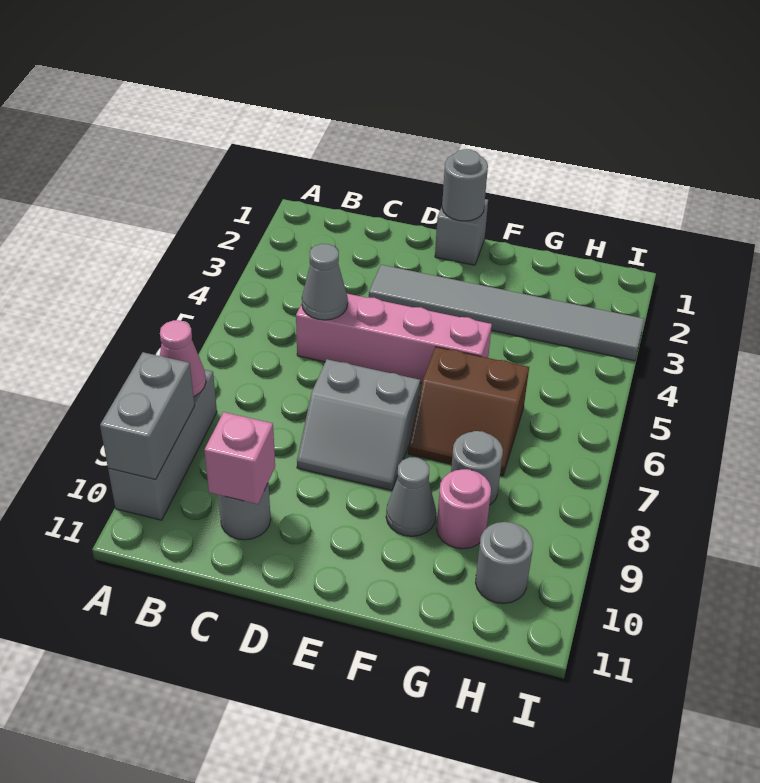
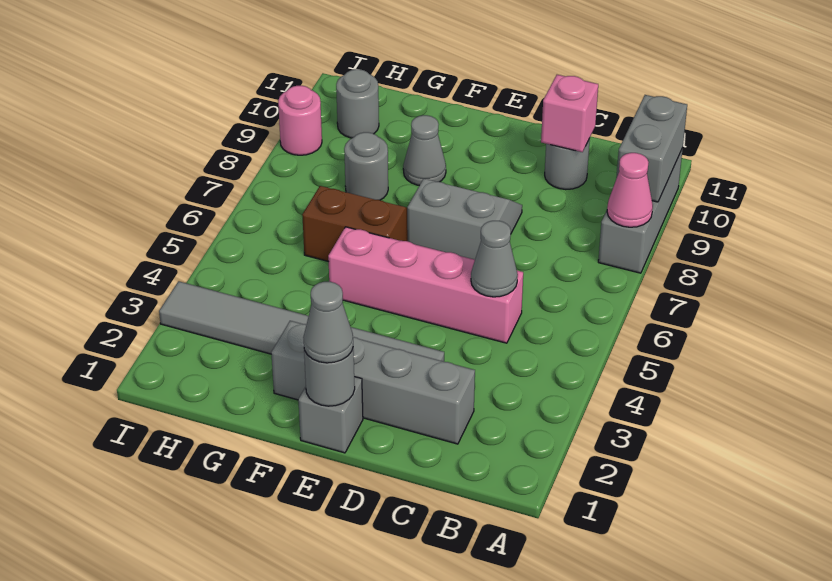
none -> grey 1x4 brick [271,321,475,444]
none -> grey 1x1 cone [303,282,353,363]
pink 1x1 round brick [437,469,491,549] -> pink 1x1 round brick moved to [278,86,322,155]

